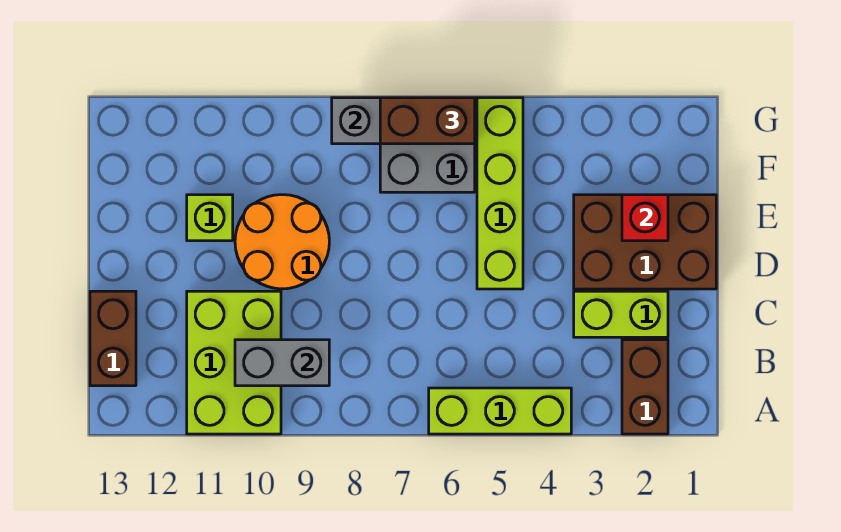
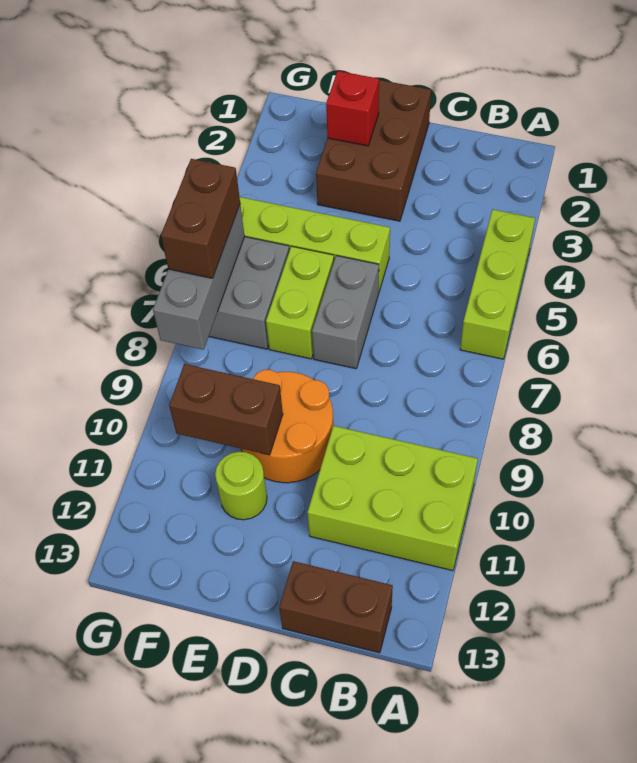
brown 1x2 brick [622,340,668,434] -> brown 1x2 brick moved to [169,364,283,455]
grey 1x2 brick [235,340,329,386] -> grey 1x2 brick moved to [312,256,379,369]
lime 1x2 brick [574,291,668,337] -> lime 1x2 brick moved to [266,246,334,359]
lime 1x1 brick [187,195,233,241] -> lime 1x1 round brick [215,452,267,520]

